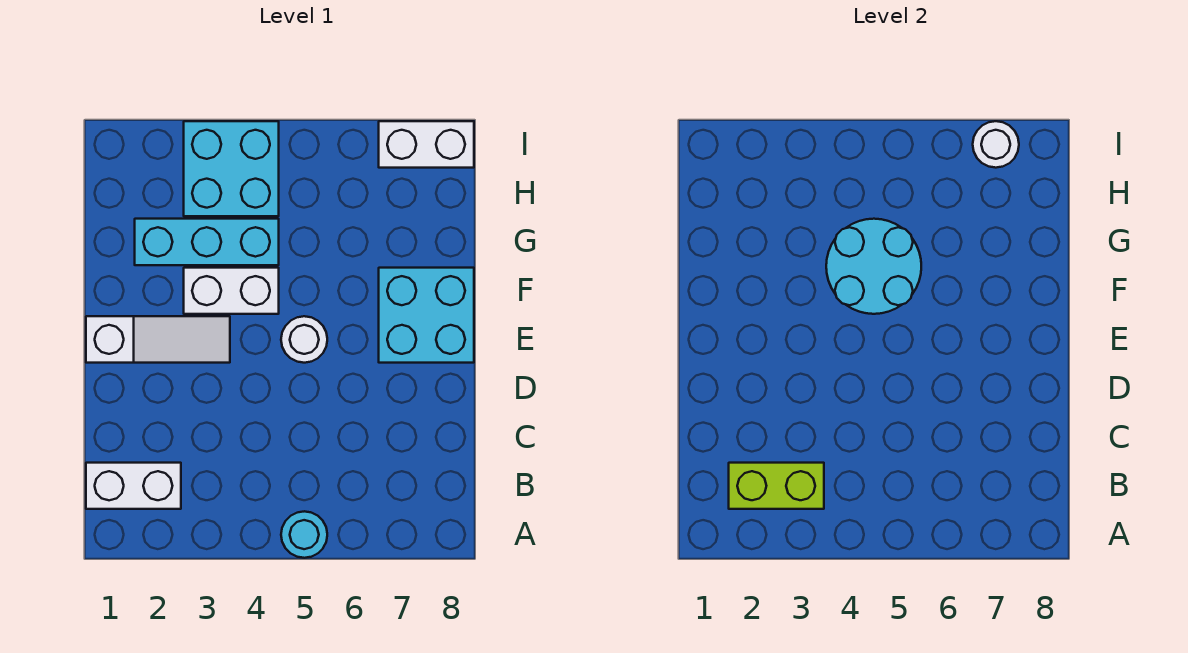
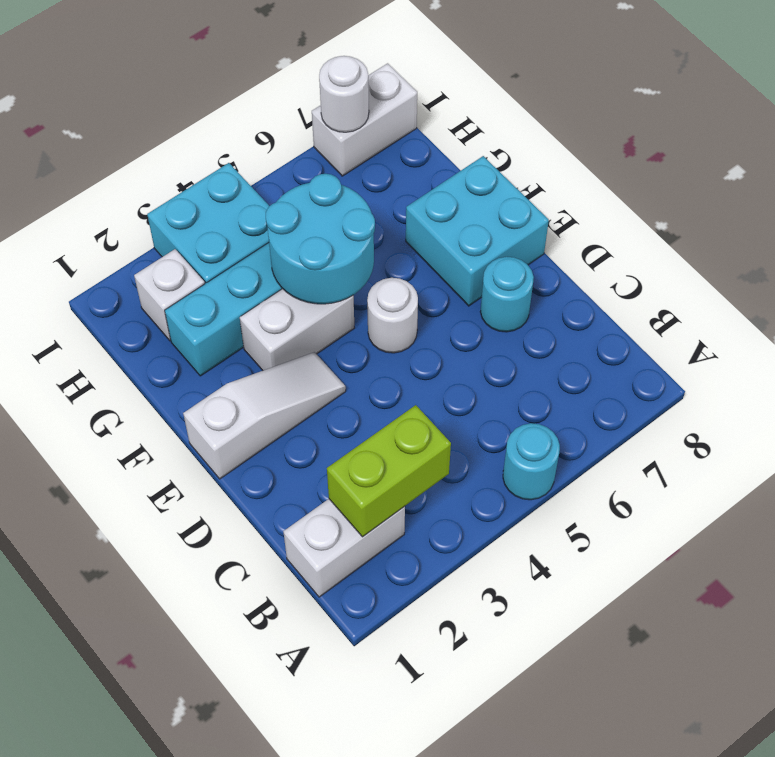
none -> cyan 1x1 round brick [480,257,534,332]
none -> white 1x1 brick [134,249,205,341]

